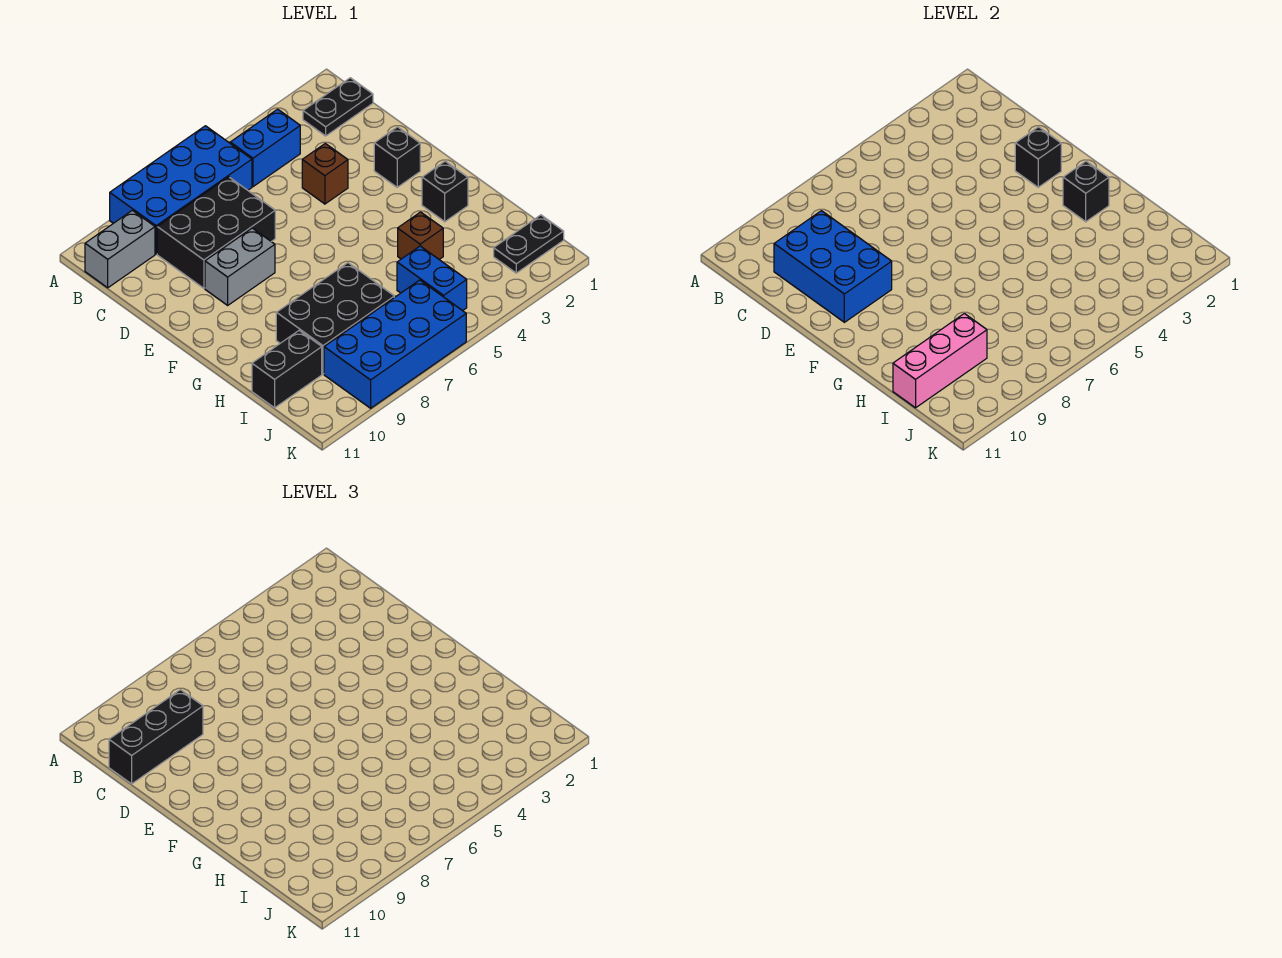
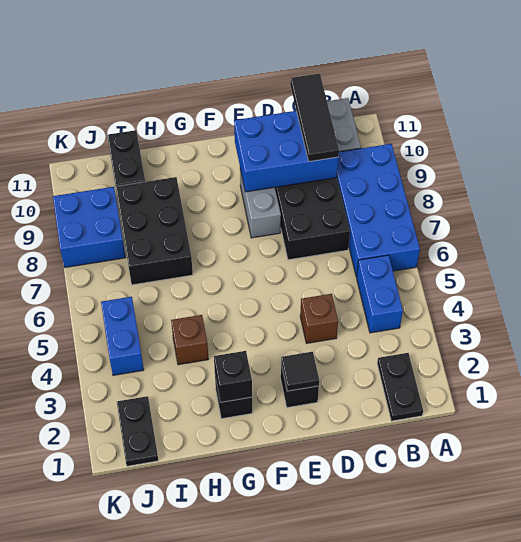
black 1x3 brick [109,690,203,784] -> black 1x3 tile [290,74,339,162]
black 1x1 brick [1015,127,1061,187] -> black 1x1 tile [281,352,319,391]
blue 1x2 brick [397,246,467,311] -> blue 1x2 brick turned to [101,297,144,375]
pink 1x3 brick [893,314,987,408] -> none
blue 2x4 brick [324,280,466,408] -> blue 2x2 brick [53,187,126,267]

